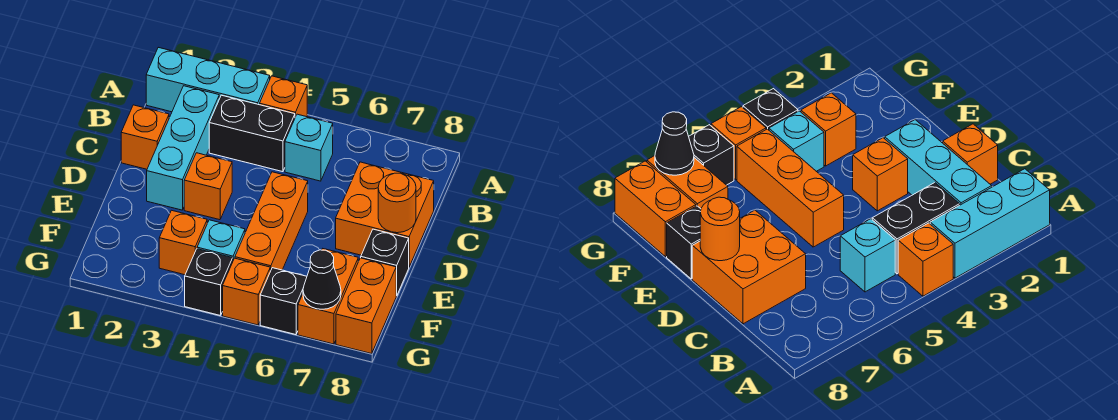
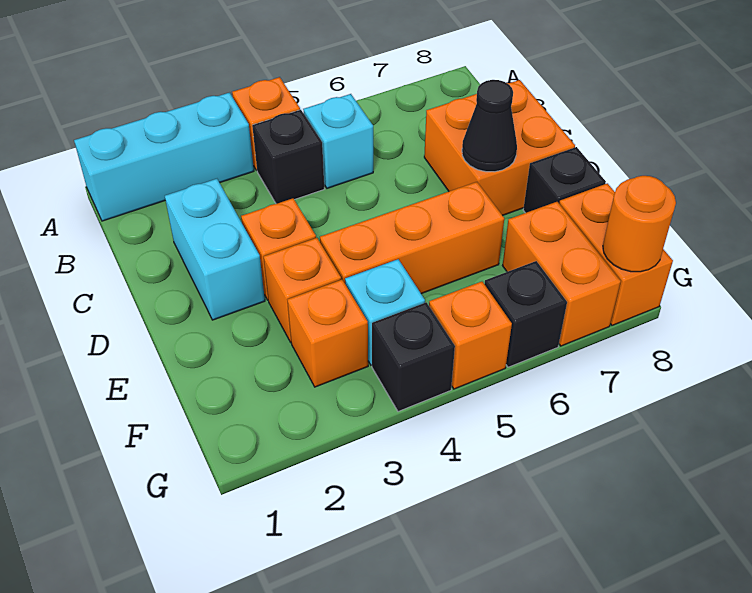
cyan 1x3 brick [147,86,219,210] -> cyan 1x2 brick [165,179,265,320]
black 1x2 brick [209,95,295,172] -> black 1x1 brick [252,110,324,204]
orange 1x1 brick [121,105,169,169] -> orange 1x1 brick moved to [264,238,341,342]
orange 1x3 brick [235,172,308,271] -> orange 1x3 brick turned to [320,182,504,294]
orange 1x1 round brick [378,173,416,233] -> orange 1x1 round brick moved to [603,176,676,272]
black 1x1 cone [303,250,341,309] -> black 1x1 cone moved to [462,80,517,172]

